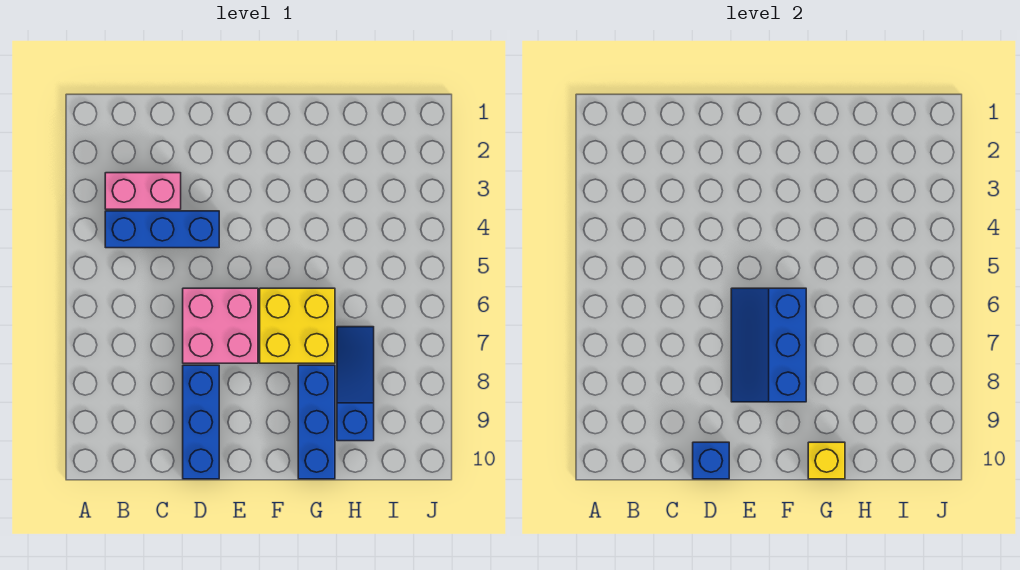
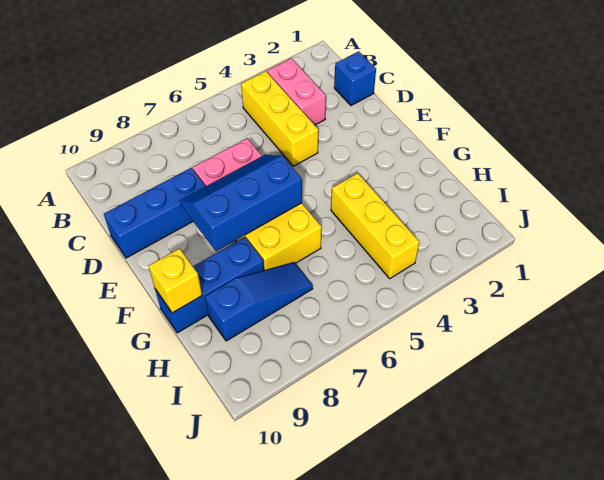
blue 1x3 brick [105,211,219,248] -> yellow 1x3 brick [241,71,318,166]
blue 1x1 brick [693,442,729,479] -> blue 1x1 brick moved to [334,51,376,106]
none -> yellow 1x3 brick [331,173,419,278]

